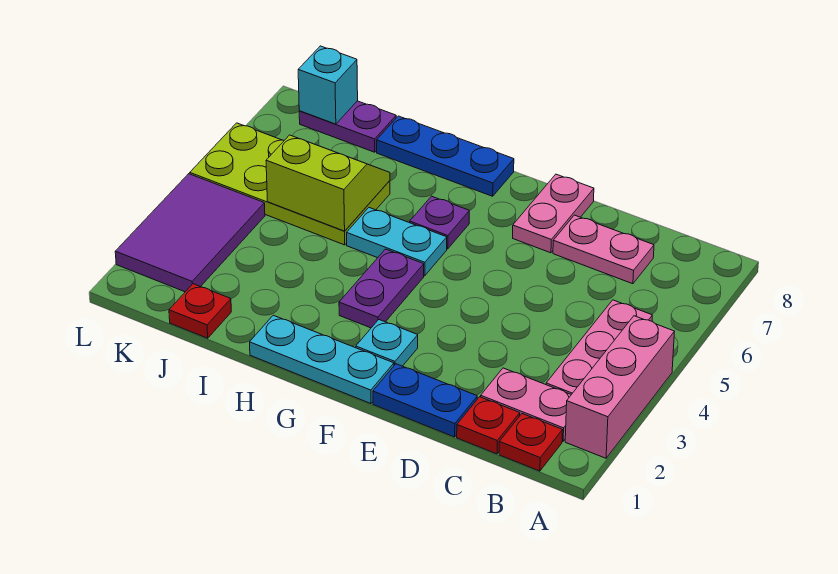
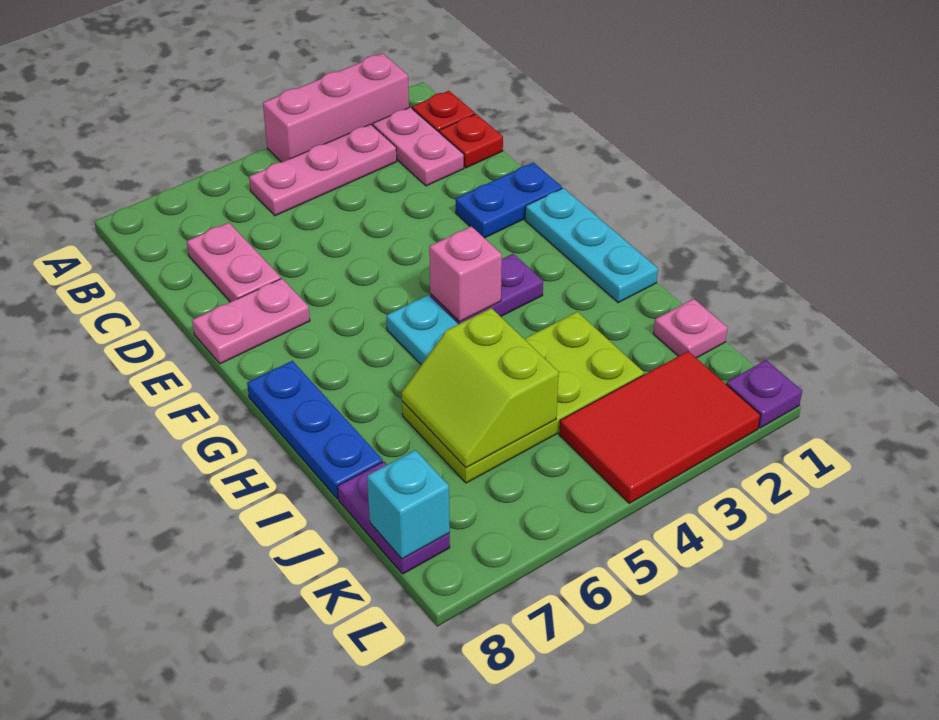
blue 1x2 plate [373,364,477,437] -> blue 1x2 plate turned to [456,163,562,238]
cyan 1x1 plate [356,320,418,366] -> none
none -> pink 1x1 brick [429,226,502,322]
purple 1x1 plate [410,196,469,249] -> purple 1x1 plate moved to [726,360,802,428]
lime 2x4 plate [190,123,390,245] -> lime 2x4 plate turned to [402,312,644,483]
red 1x1 plate [169,284,231,338] -> pink 1x1 plate [653,299,727,358]
purple 2x3 tile [115,174,265,292] -> red 2x3 tile [559,351,760,503]

